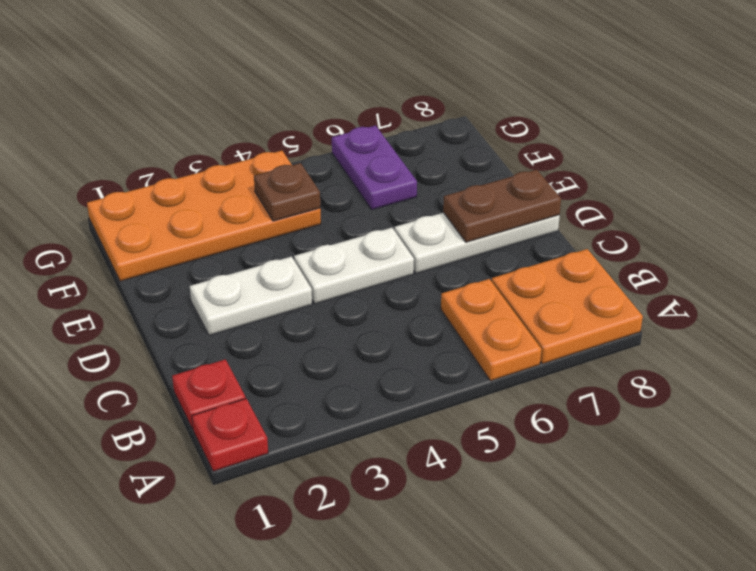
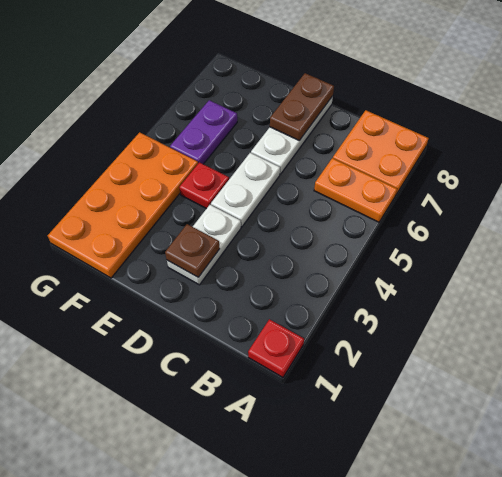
red 1x1 plate [172,359,246,429] -> red 1x1 plate moved to [179,162,229,209]
brown 1x1 plate [254,163,320,221] -> brown 1x1 plate moved to [165,224,220,277]
purple 1x2 plate [332,126,417,210] -> purple 1x2 plate turned to [170,100,237,164]

